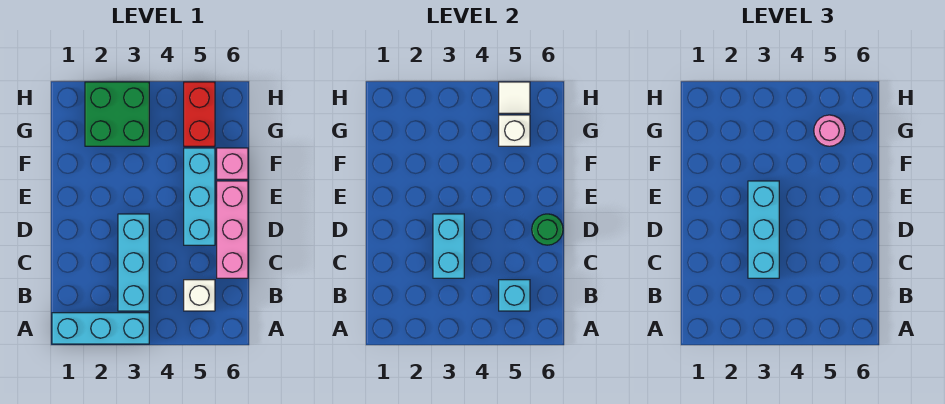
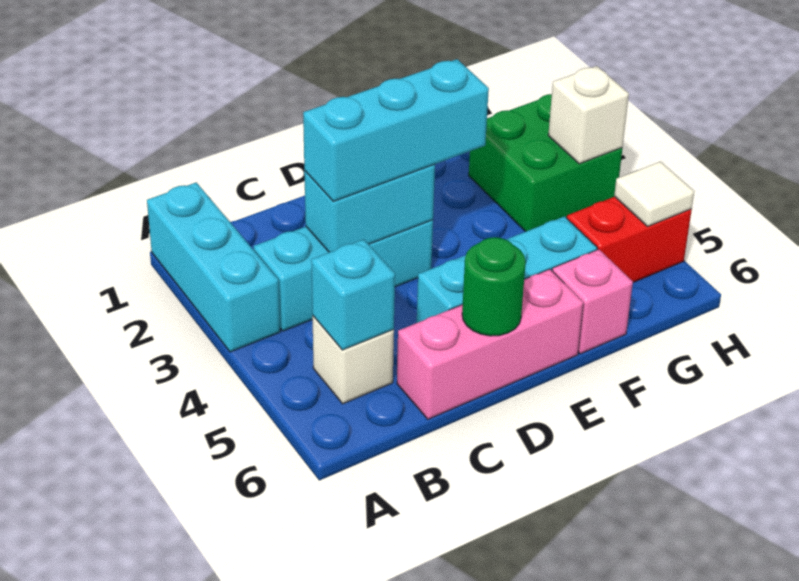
white 1x1 brick [499,115,530,146] -> white 1x1 brick moved to [548,66,629,164]
pink 1x1 round brick [814,115,845,146] -> none

